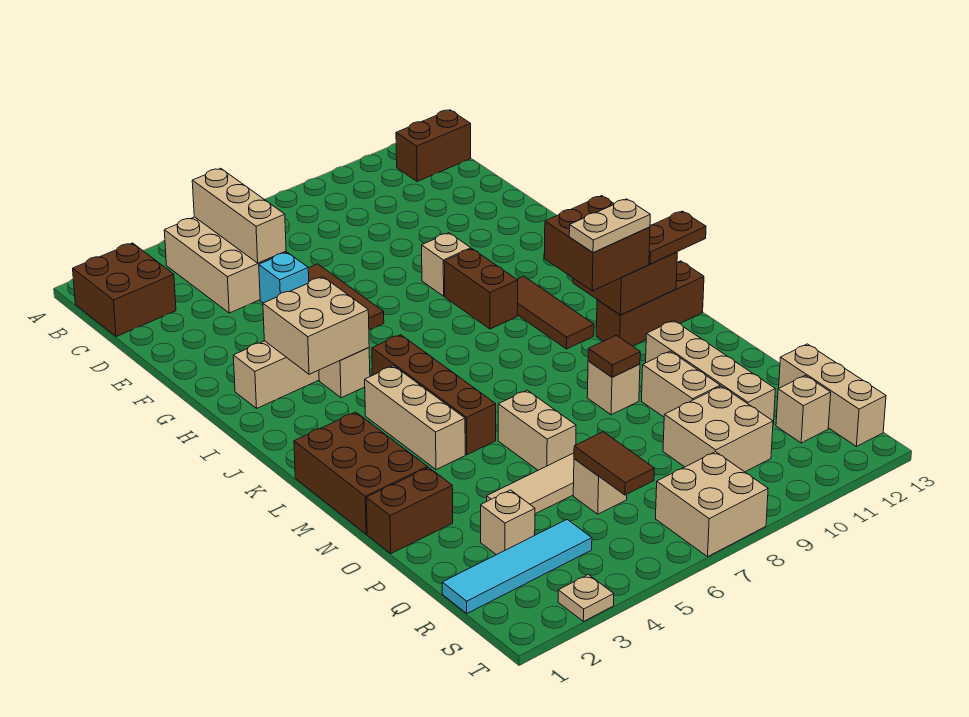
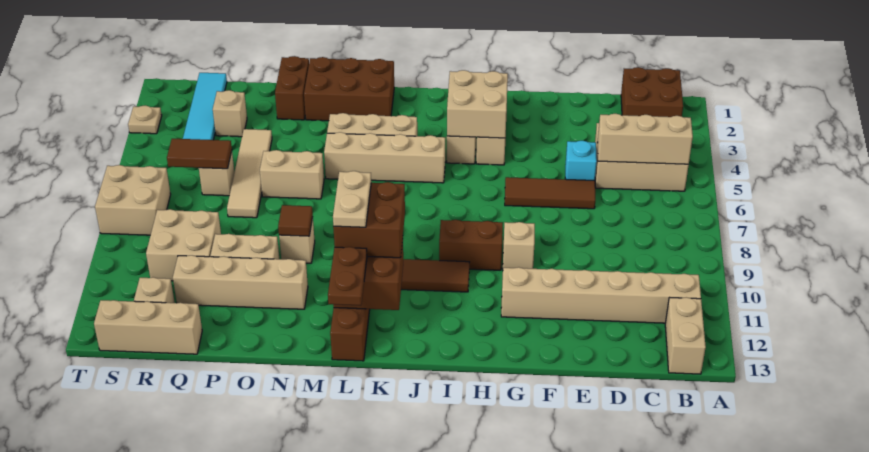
none -> tan 1x6 brick [501,267,701,323]
brown 1x2 brick [396,110,471,182] -> tan 1x2 brick [665,297,706,374]
brown 1x4 brick [372,335,496,455] -> tan 1x4 brick [324,132,445,183]

